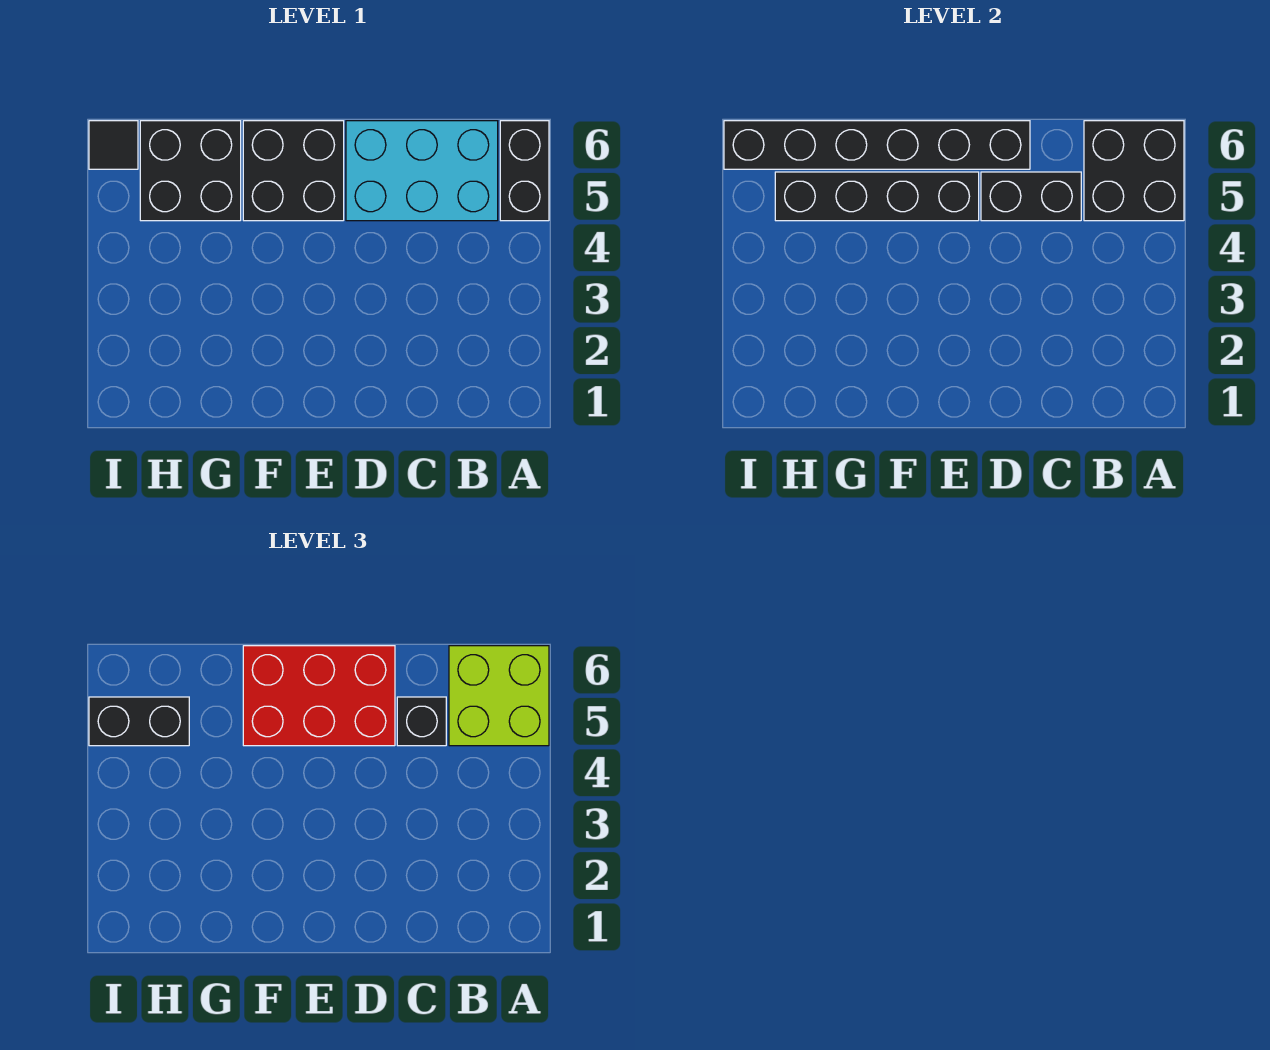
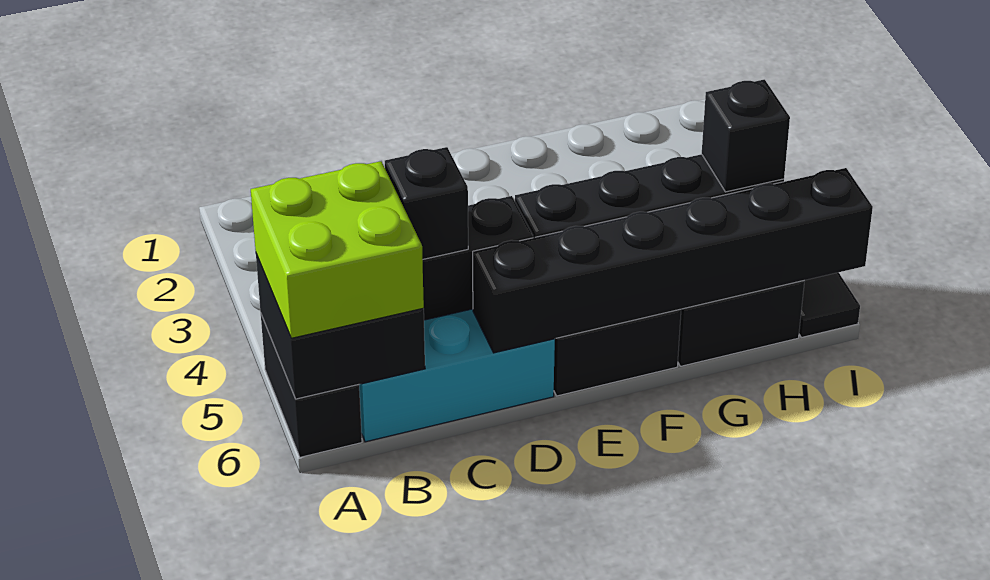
red 2x3 brick [243,646,395,746] -> none
black 1x2 brick [89,697,189,746] -> black 1x1 brick [702,80,790,192]

